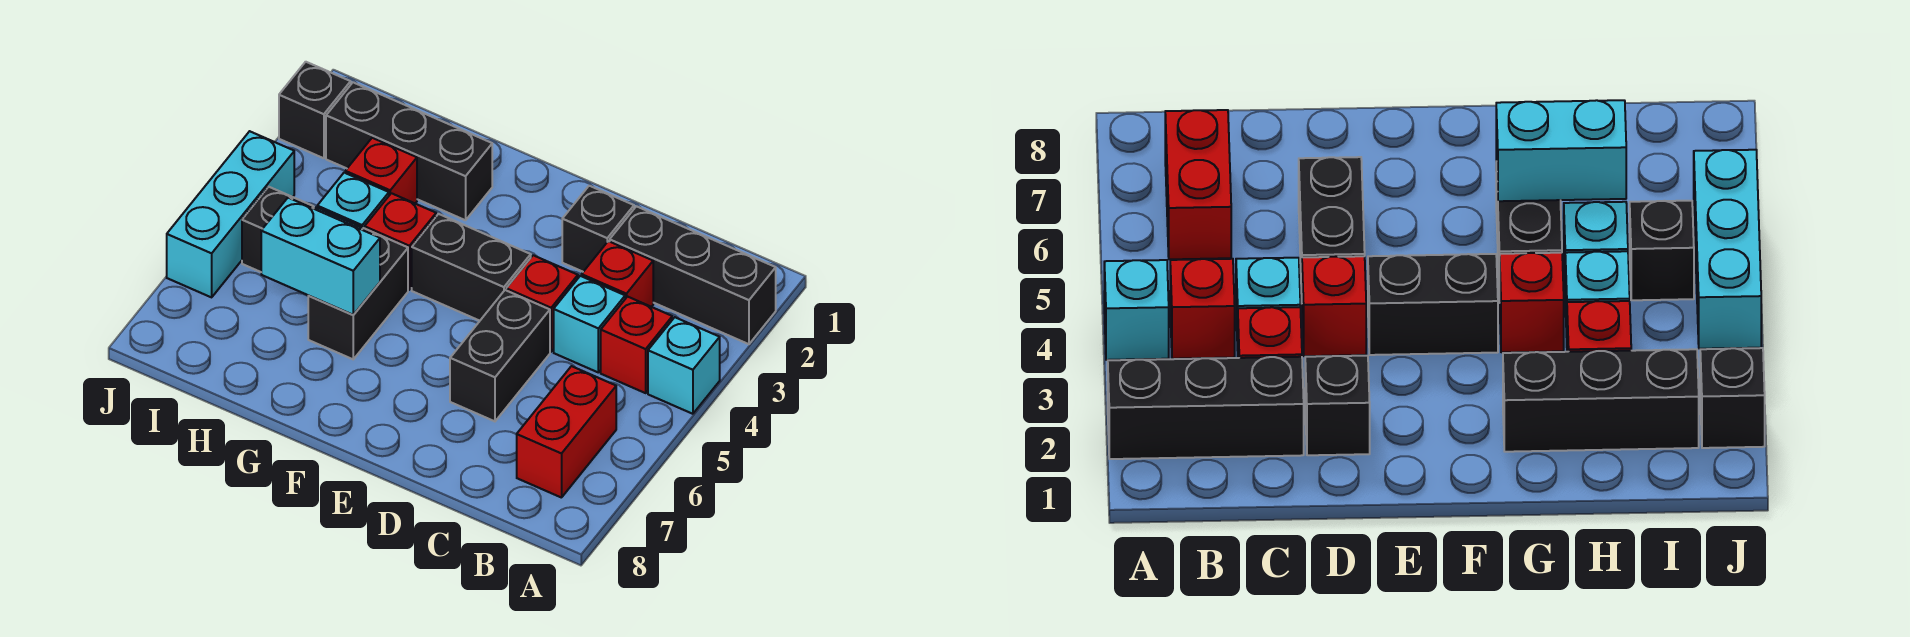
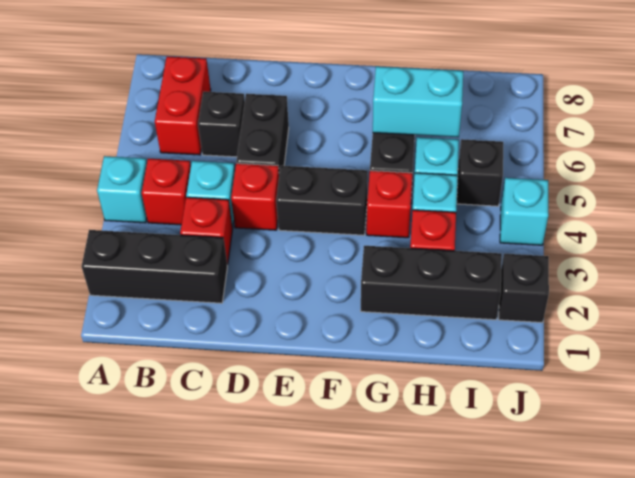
black 1x1 brick [562,186,634,272] -> black 1x1 brick moved to [198,92,245,157]
cyan 1x3 brick [167,131,294,297] -> cyan 1x1 brick [500,178,549,245]

